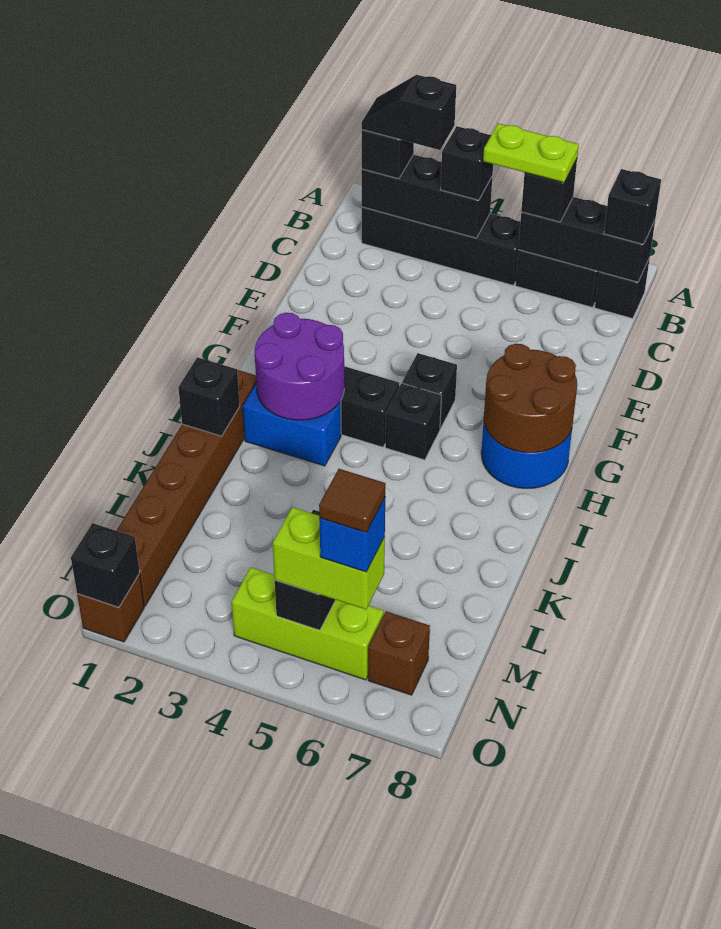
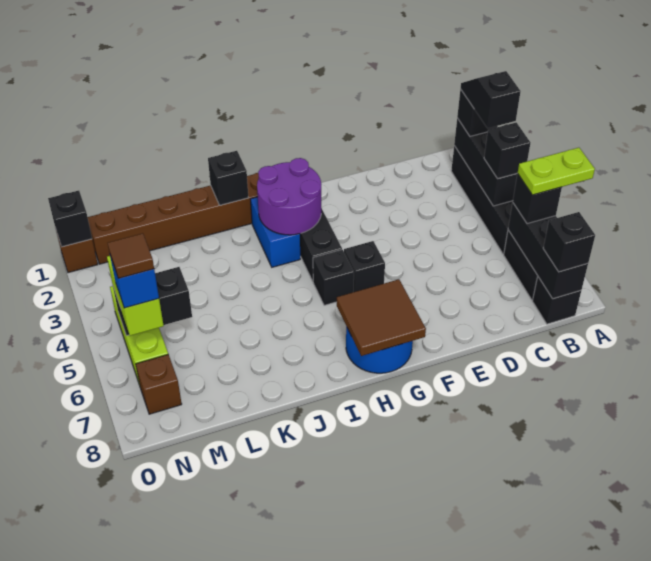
lime 1x2 plate [483,123,579,183] -> lime 1x2 plate turned to [518,148,595,195]
brown 2x2 round brick [484,344,577,453] -> brown 2x2 tile [337,279,426,356]

